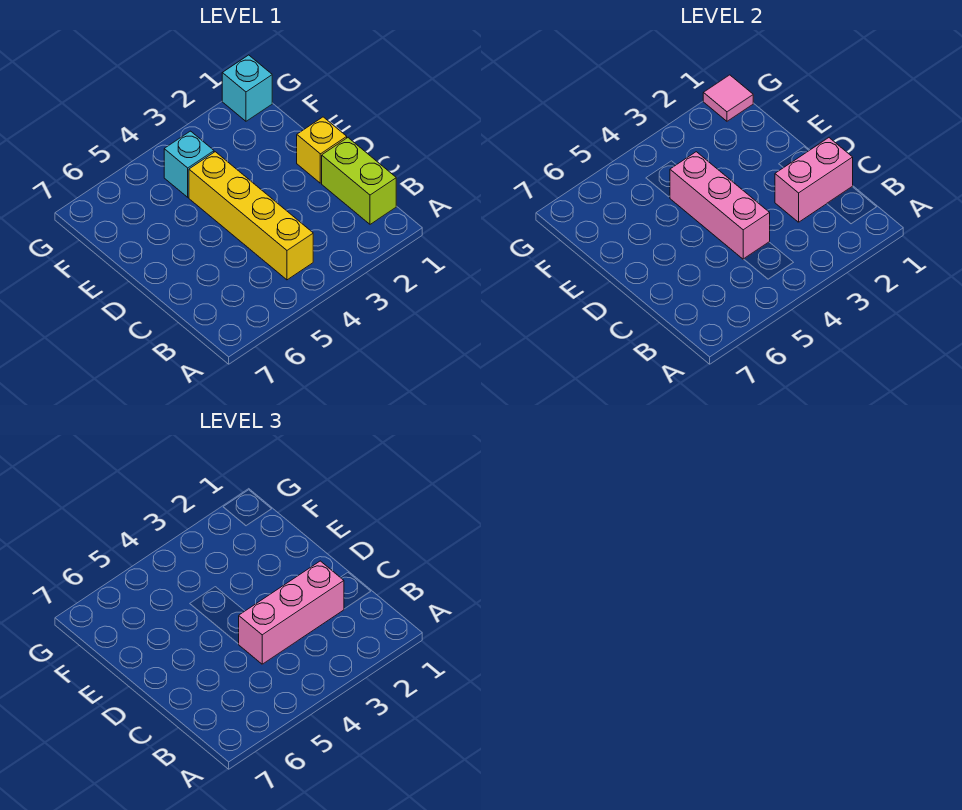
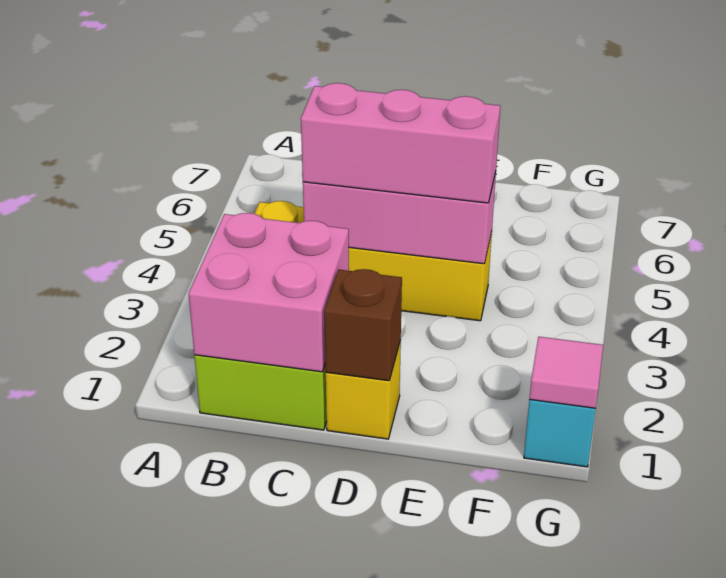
pink 1x2 brick [775,138,853,222] -> pink 2x2 brick [189,213,349,372]
pink 1x3 brick [239,561,344,664] -> pink 1x3 brick turned to [301,83,500,203]
none -> brown 1x1 brick [324,269,402,381]
cyan 1x1 brick [164,131,214,197] -> none

